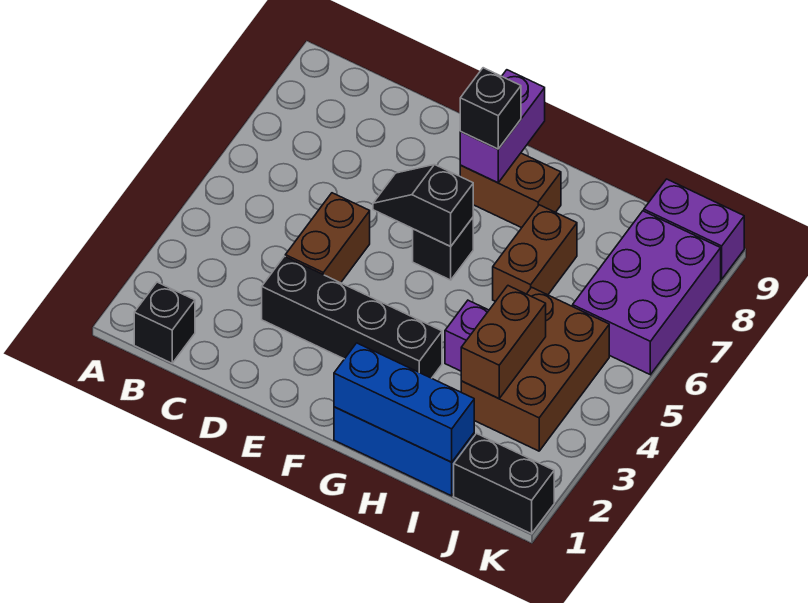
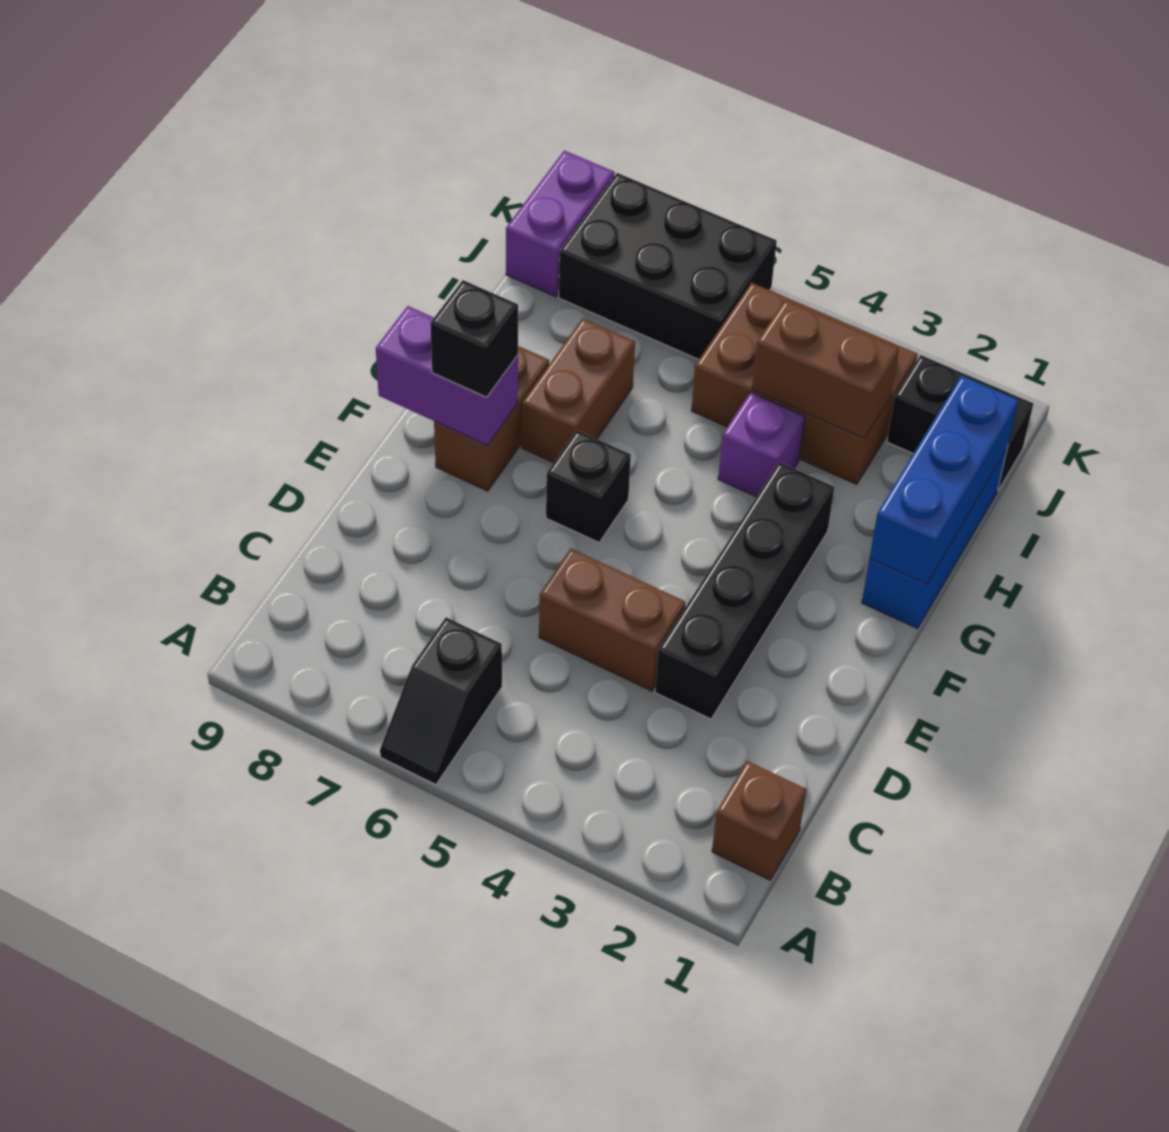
black 1x1 brick [134,282,195,363] -> brown 1x1 brick [712,761,806,880]
black 1x2 slope [373,165,473,246] -> black 1x2 slope moved to [380,617,502,785]
brown 1x2 brick [493,205,577,301] -> brown 1x2 brick turned to [522,318,635,463]
black 1x2 brick [454,434,554,534] -> black 1x2 brick turned to [887,355,1033,490]
purple 2x3 brick [573,211,721,375] -> black 2x3 brick [559,173,777,359]

